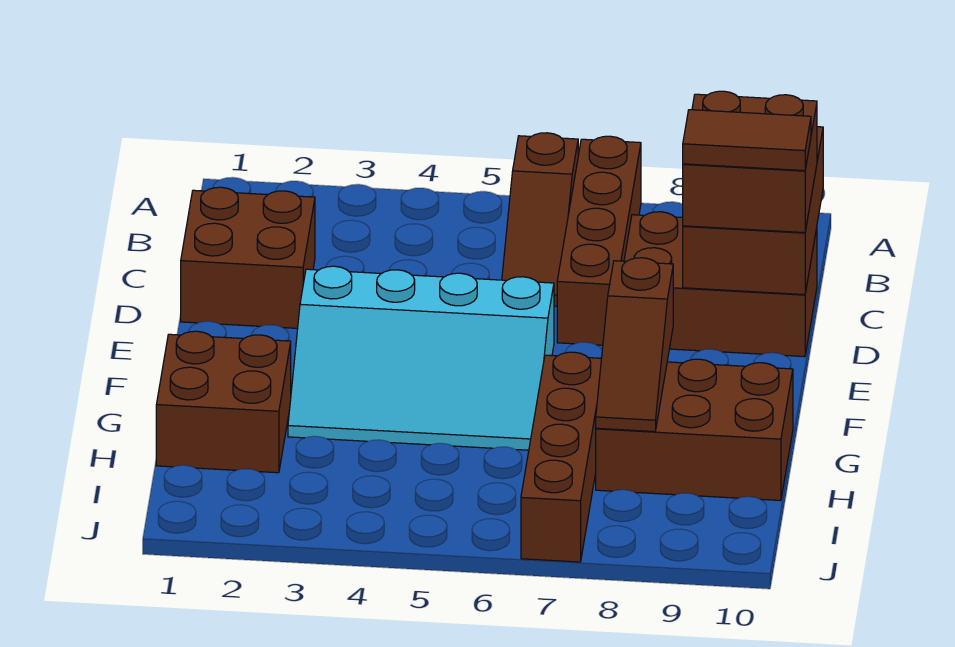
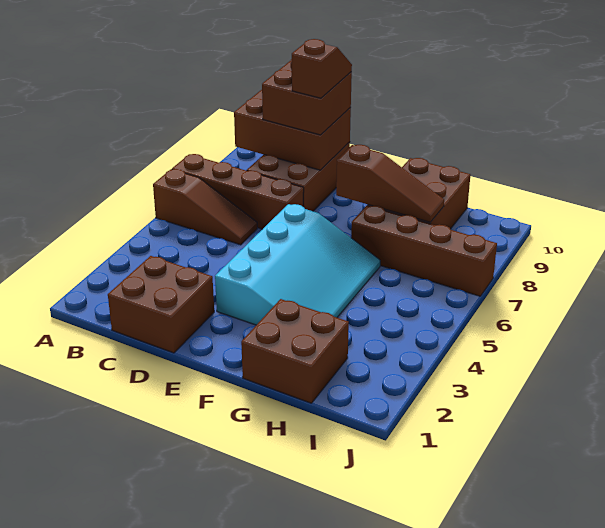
brown 1x2 tile [683,110,811,171] -> brown 1x2 slope [292,39,352,98]

